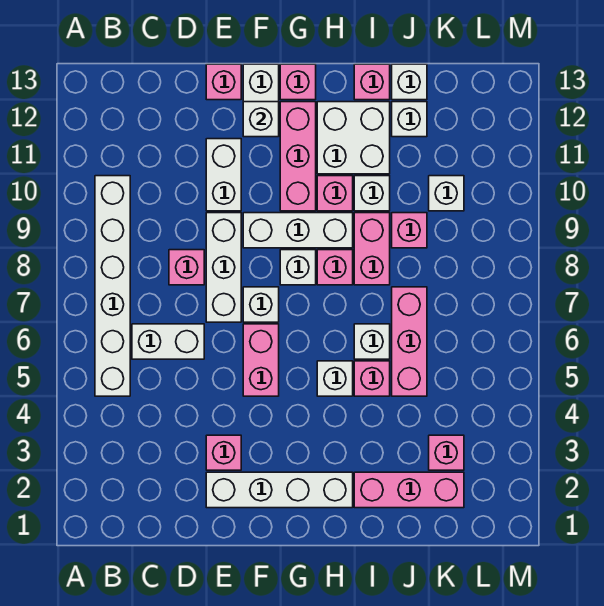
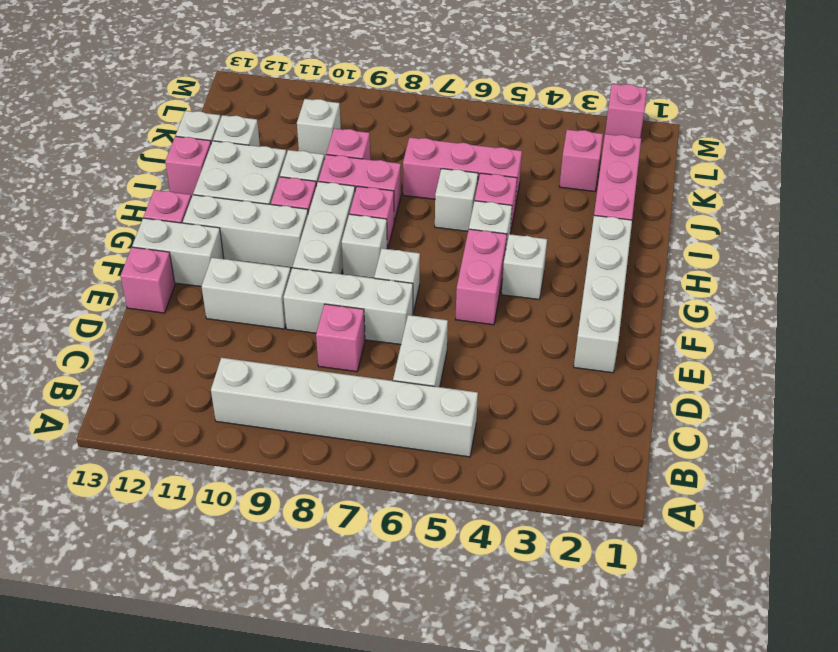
pink 1x1 brick [206,435,241,470] -> pink 1x1 brick moved to [605,84,647,138]
pink 1x2 brick [243,324,279,396] -> pink 1x2 brick turned to [455,229,507,325]
white 1x1 brick [243,102,279,137] -> white 1x1 brick moved to [502,234,547,300]
pink 1x3 brick [280,102,316,211] -> white 1x3 brick [183,195,308,268]

